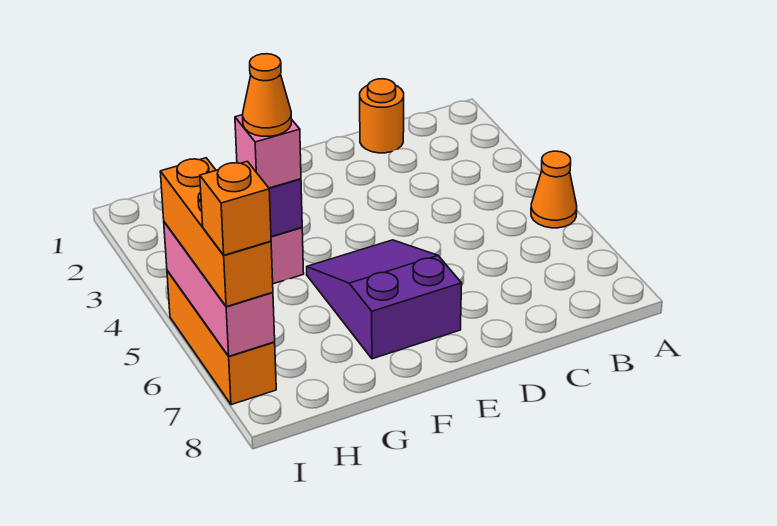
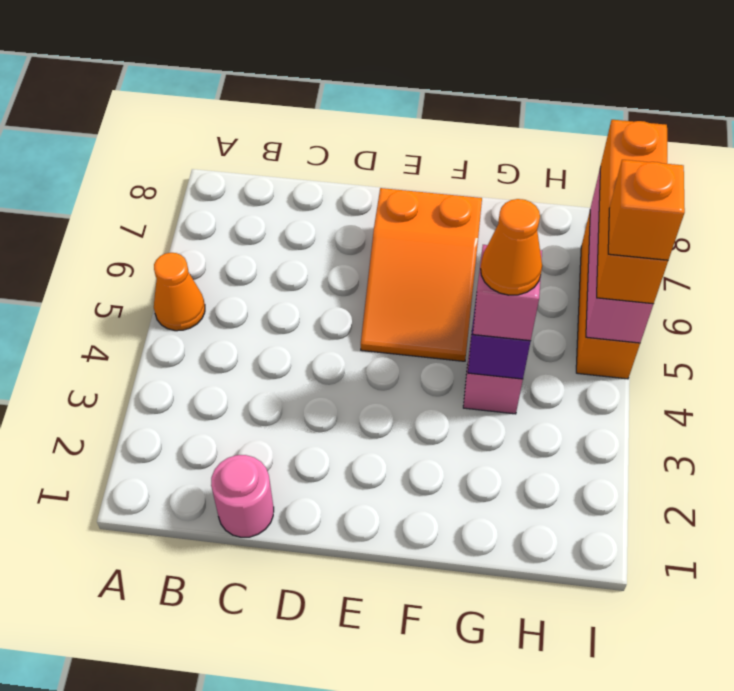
orange 1x1 round brick [360,79,404,153] -> pink 1x1 round brick [211,455,274,537]
purple 2x3 slope [307,240,462,359] -> orange 2x3 slope [361,188,482,361]
orange 1x1 brick [200,161,271,255] -> orange 1x1 brick moved to [608,160,685,260]

